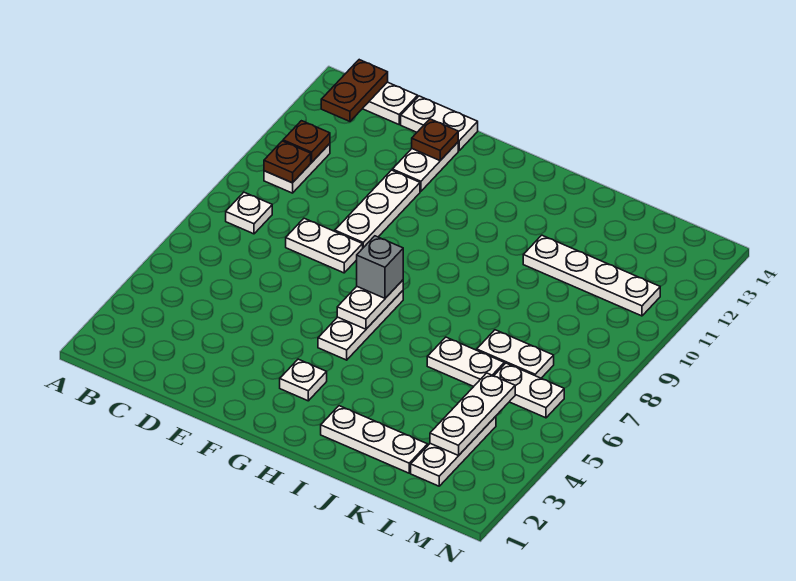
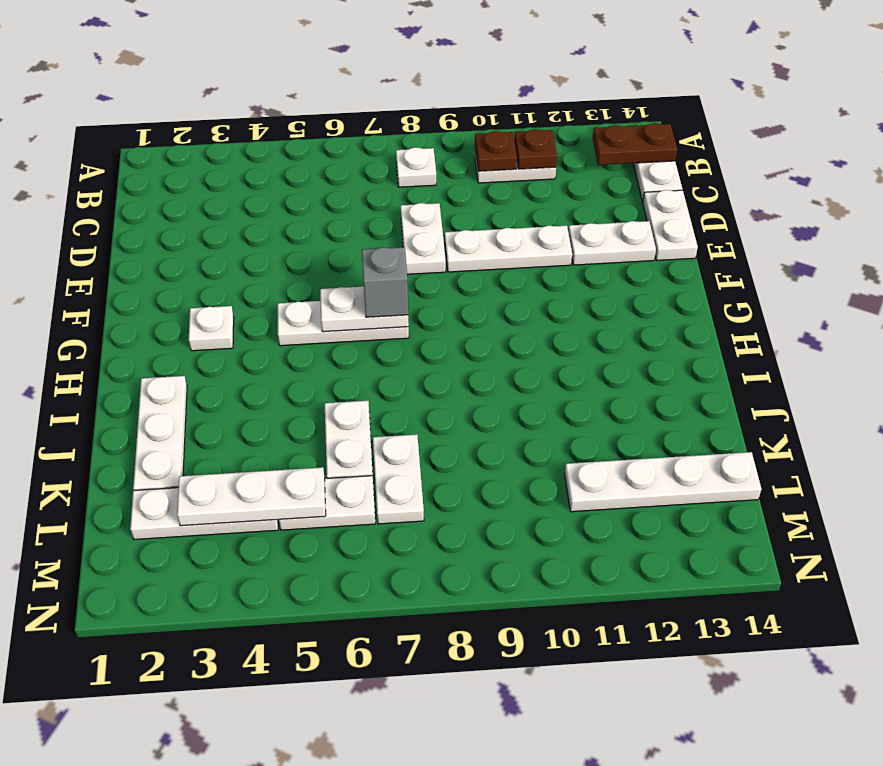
brown 1x1 plate [412,119,458,160] -> none
white 1x4 plate [523,235,660,316] -> white 1x4 plate turned to [565,452,761,512]
white 1x2 plate [494,363,564,418] -> white 1x2 plate turned to [279,476,375,530]

